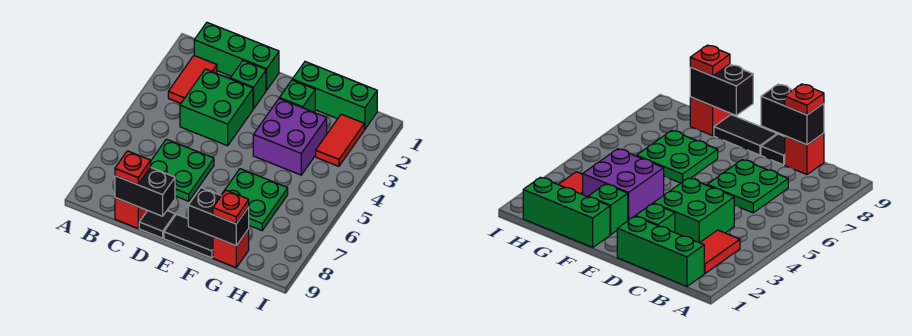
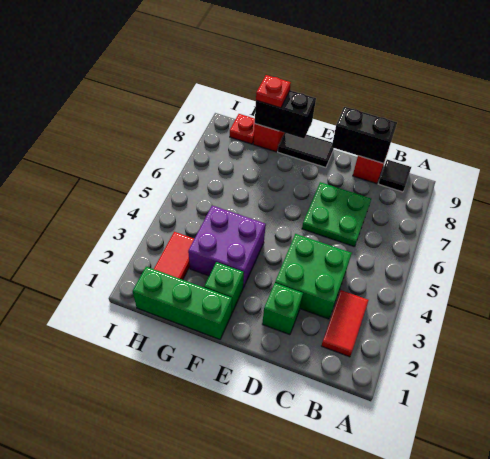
green 1x3 brick [194,23,279,90] -> none
red 1x1 plate [115,151,151,185] -> red 1x1 plate moved to [230,114,255,144]
black 1x1 tile [139,211,175,238] -> black 1x1 tile moved to [378,160,411,192]
green 2x2 plate [221,169,288,230] -> none

